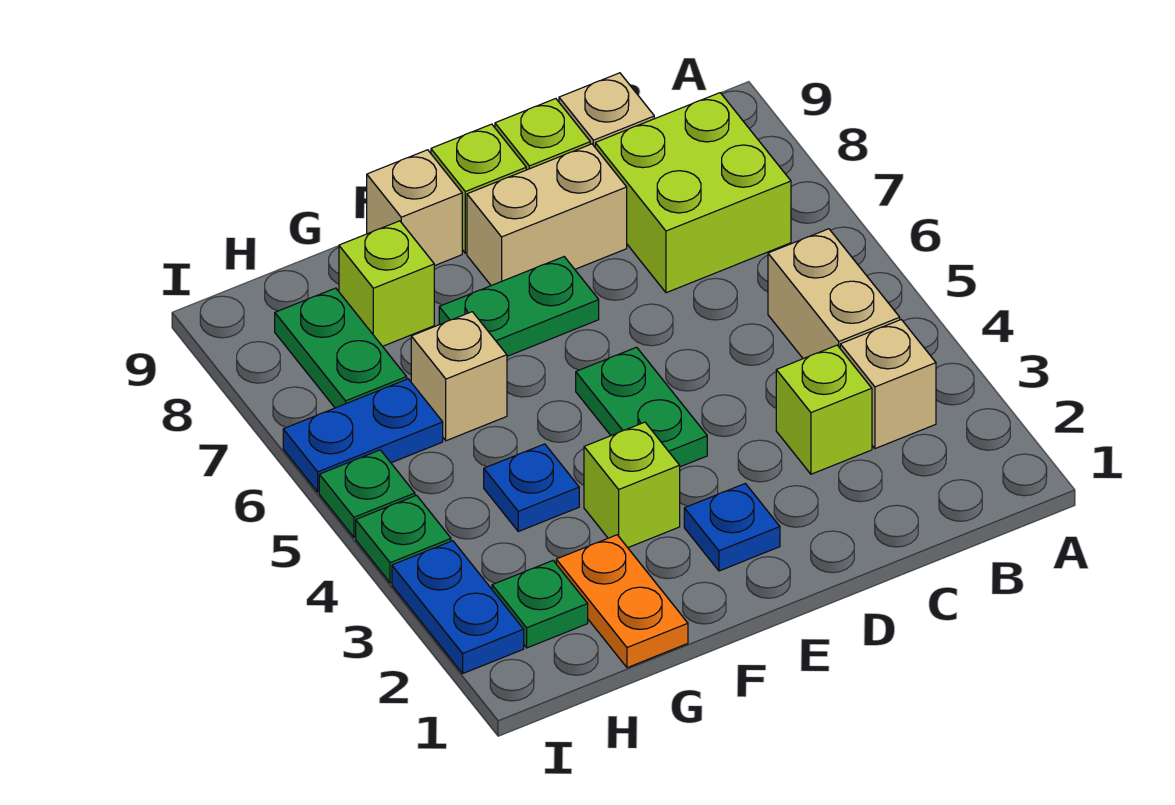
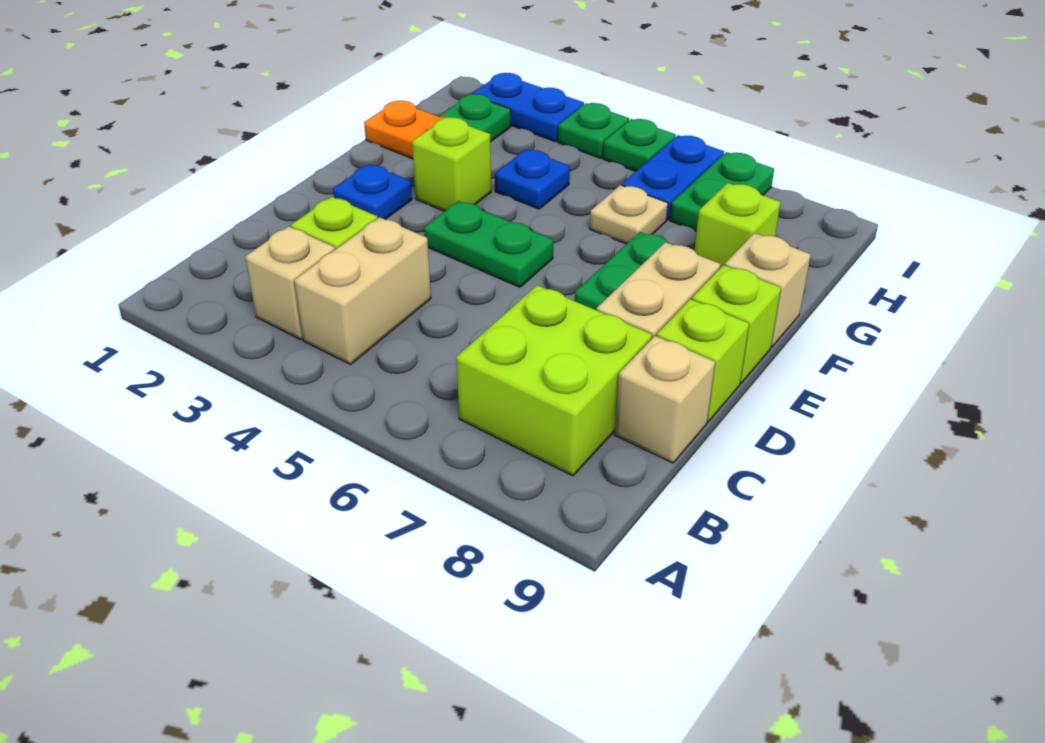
tan 1x2 brick [768,229,900,359] -> tan 1x2 brick turned to [294,217,431,364]
tan 1x1 brick [411,312,507,441] -> tan 1x1 plate [590,185,668,244]
green 1x2 plate [275,288,407,408] -> green 1x2 plate turned to [670,152,774,231]

